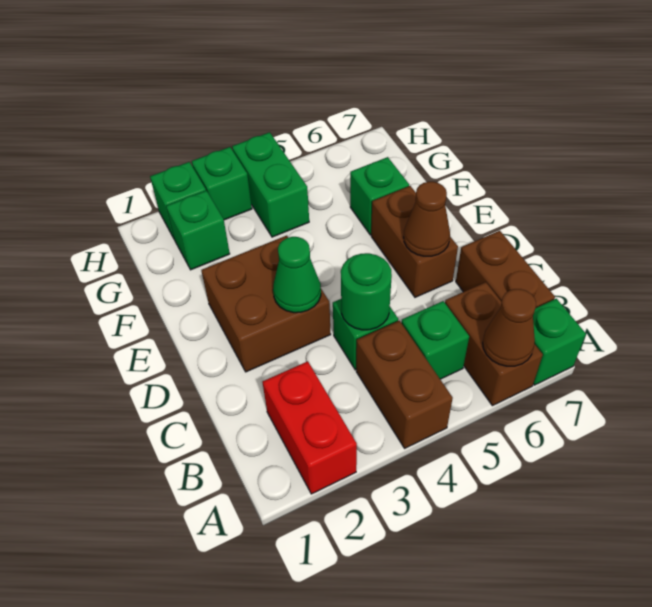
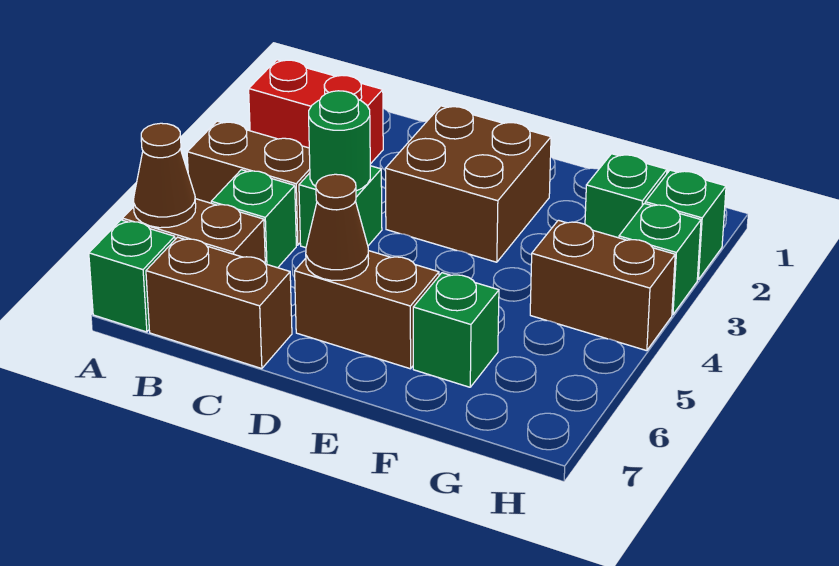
green 1x1 cone [273,237,321,313] -> none
green 1x2 brick [232,132,309,237] -> brown 1x2 brick [530,220,675,351]

